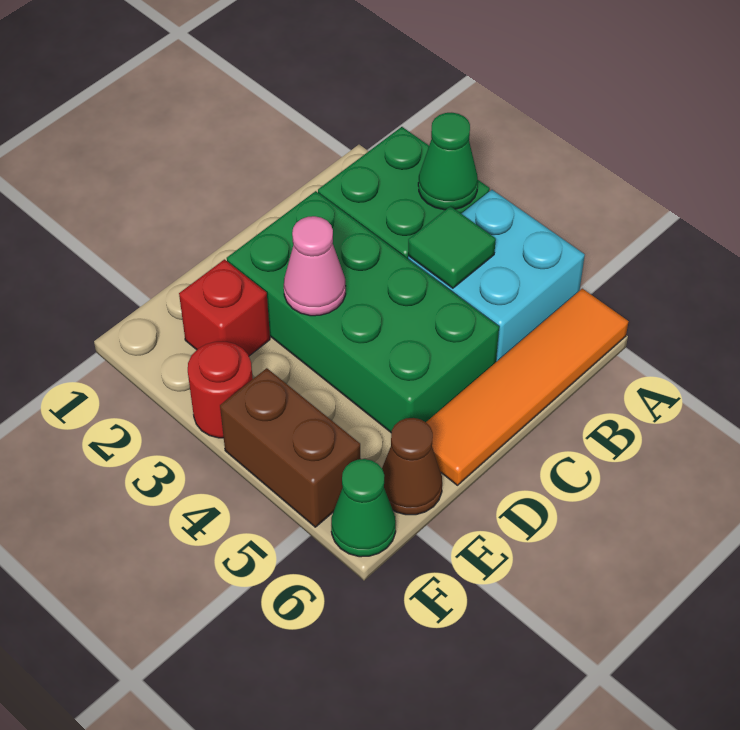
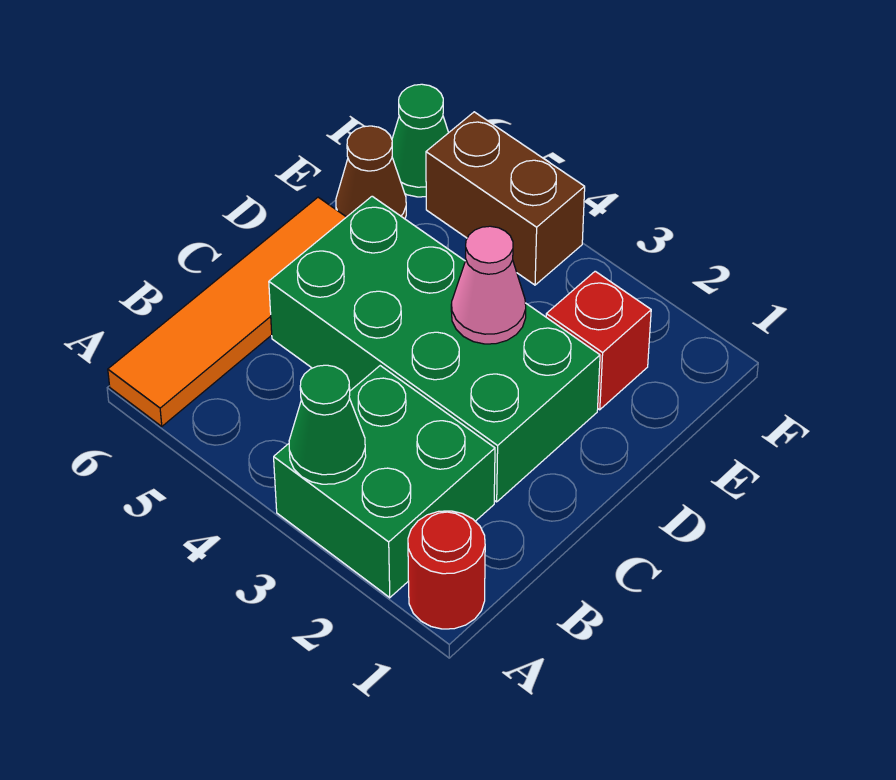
cyan 2x2 brick [408,190,585,362] -> none
green 1x1 tile [408,206,496,288] -> none
red 1x1 round brick [188,342,253,438] -> red 1x1 round brick moved to [408,511,485,629]

